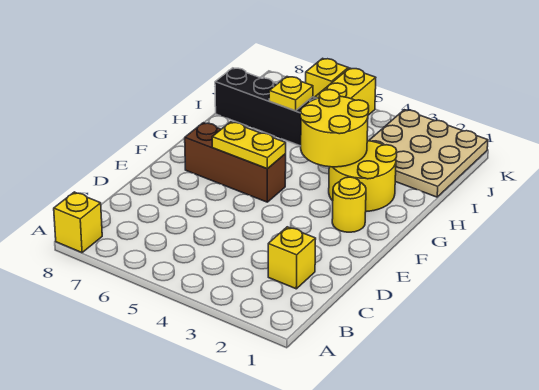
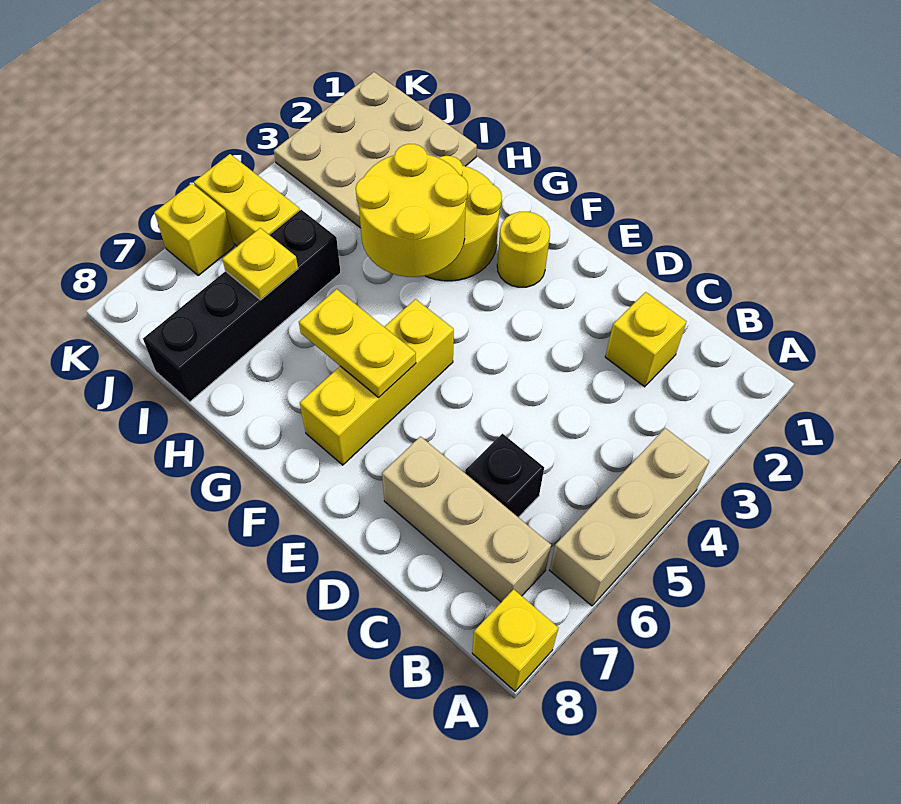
none -> tan 1x3 brick [550,428,709,606]
none -> tan 1x3 brick [382,436,551,602]
none -> black 1x1 brick [465,434,544,517]
brown 1x3 brick [185,123,286,202] -> yellow 1x3 brick [300,299,454,465]
yellow 1x2 plate [212,122,286,169] -> yellow 1x2 plate turned to [299,289,416,397]

